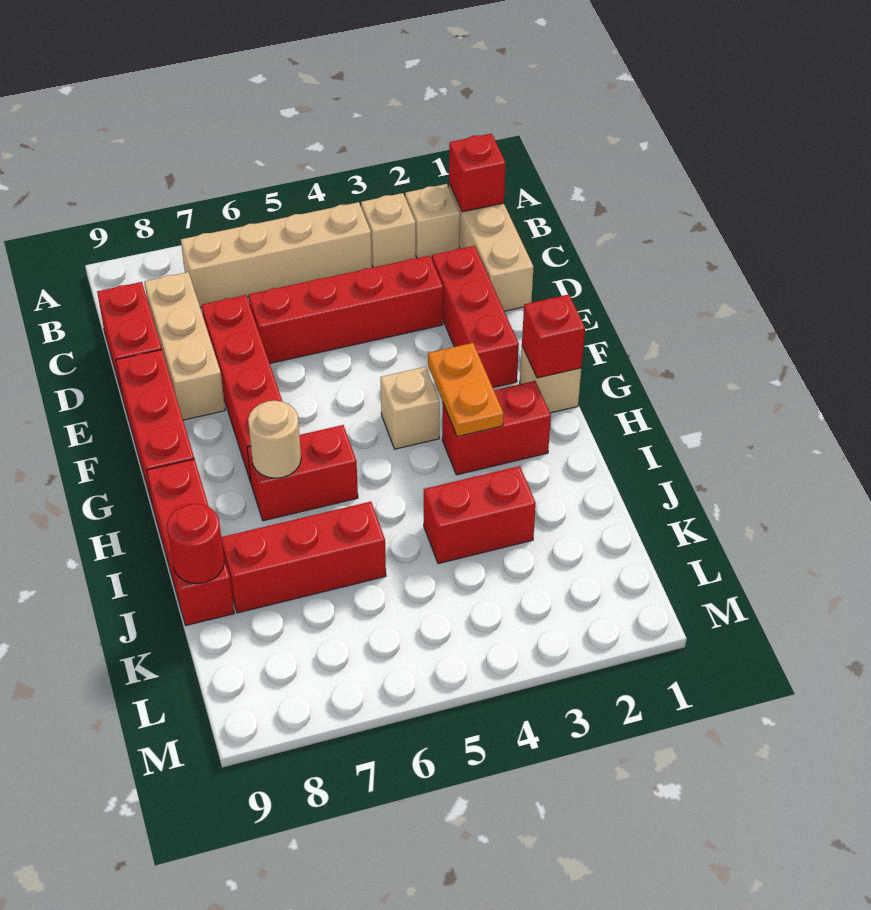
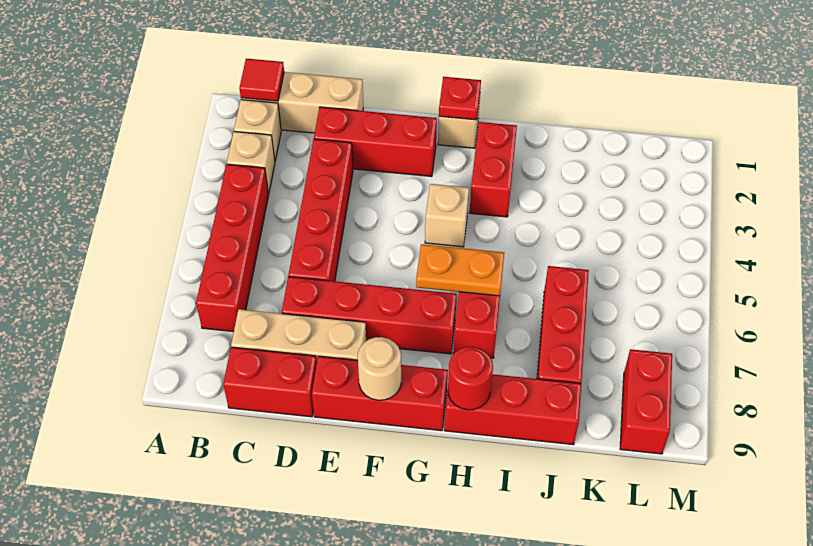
red 1x1 brick [449,134,506,212] -> red 1x1 tile [239,59,284,101]
tan 1x4 brick [181,202,372,308] -> red 1x4 brick [196,164,269,332]
red 1x1 brick [522,294,585,378] -> red 1x1 plate [439,77,481,120]
orange 1x2 plate [428,343,504,437] -> orange 1x2 plate moved to [416,244,504,296]
tan 1x1 round brick [248,401,301,478] -> tan 1x1 round brick moved to [358,337,401,400]
red 1x2 brick [424,466,536,564] -> red 1x2 brick moved to [620,349,672,454]
red 1x1 round brick [167,504,224,584] -> red 1x1 round brick moved to [448,346,493,410]

